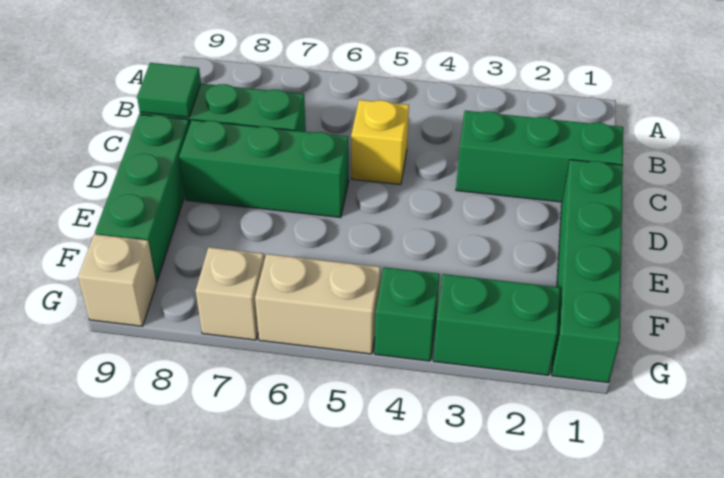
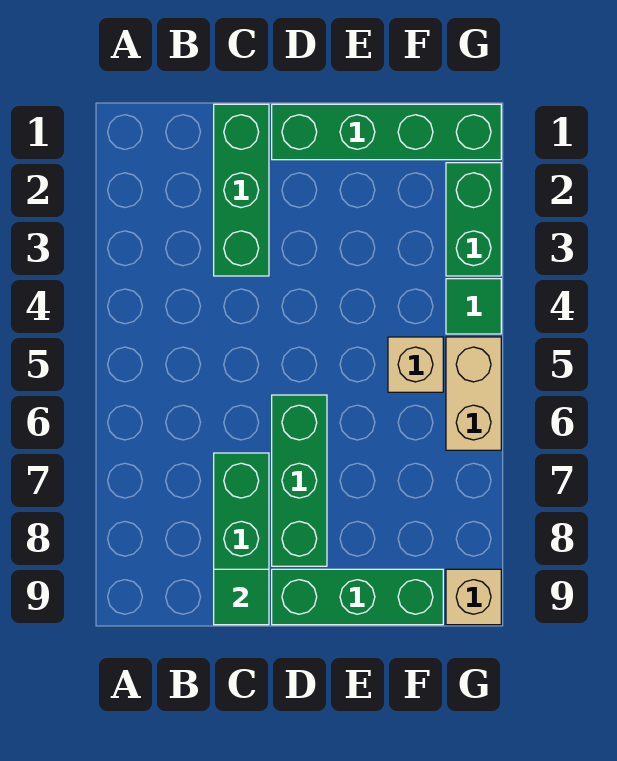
yellow 1x1 brick [351,100,409,185] -> none
green 1x1 brick [375,267,440,361] -> green 1x1 tile [446,279,501,334]
tan 1x1 brick [196,247,264,340] -> tan 1x1 brick moved to [388,337,443,392]

